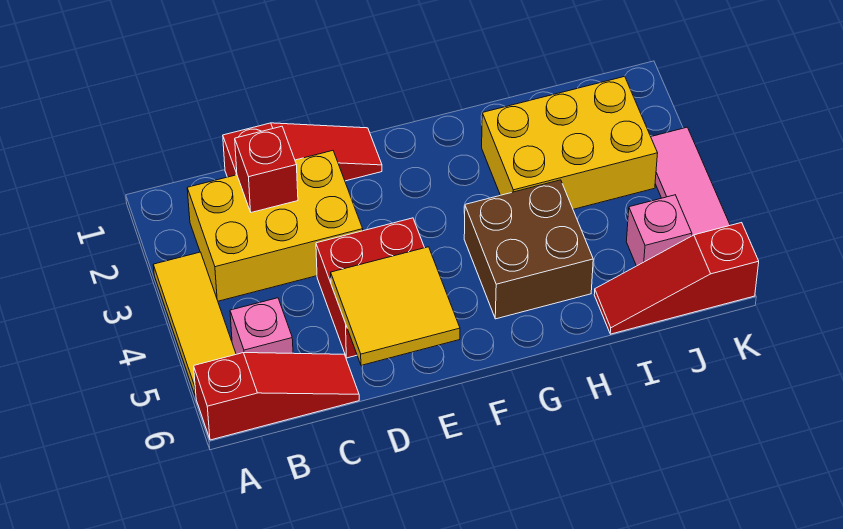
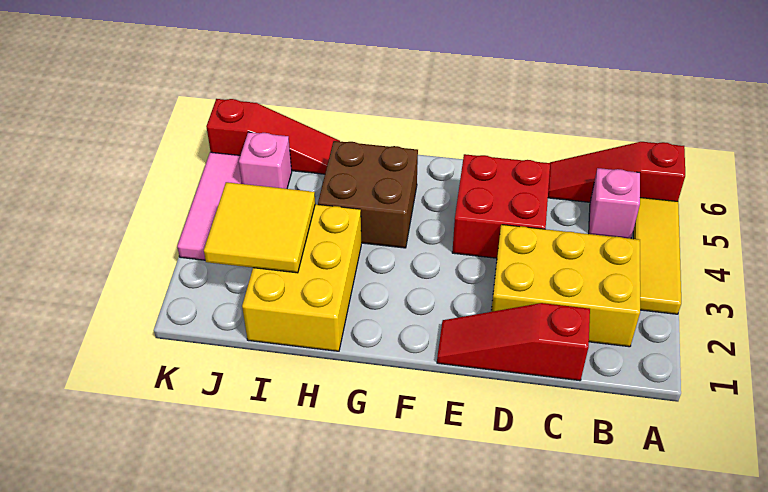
red 1x1 brick [235,126,298,212] -> none
yellow 2x2 tile [331,247,460,365] -> yellow 2x2 tile moved to [204,182,315,273]
yellow 2x3 brick [482,76,658,209] -> yellow 2x3 brick turned to [242,204,361,351]

